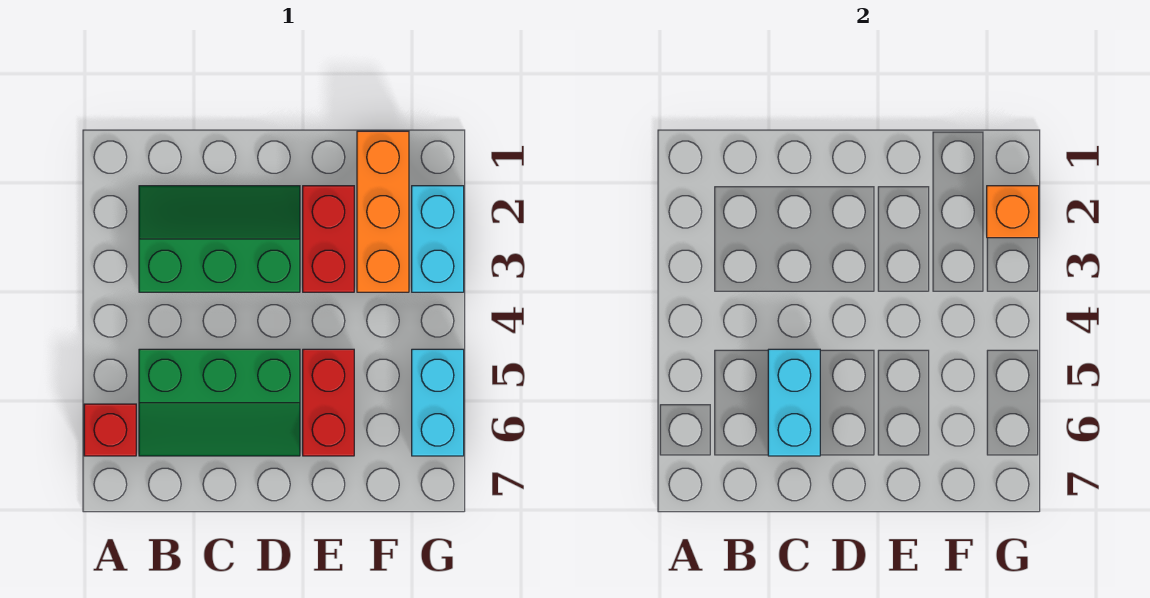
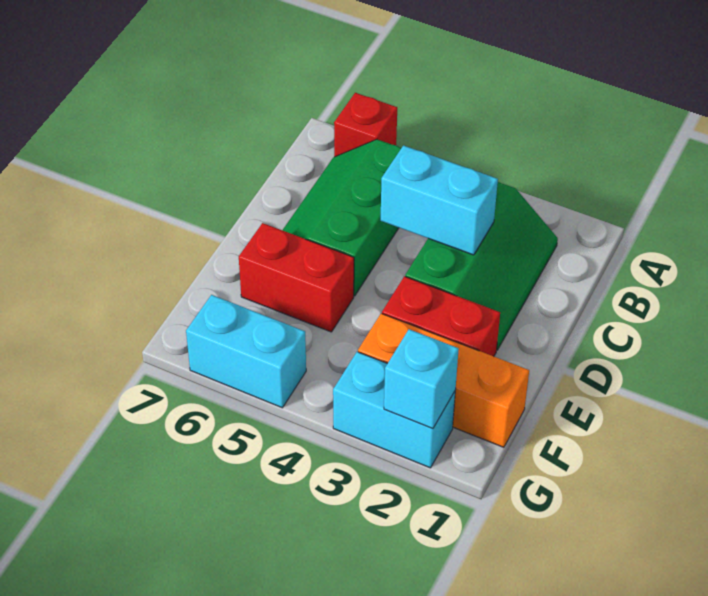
cyan 1x2 brick [768,349,820,456] -> cyan 1x2 brick moved to [381,145,498,255]
orange 1x1 brick [987,186,1039,238] -> cyan 1x1 brick [384,329,459,429]

